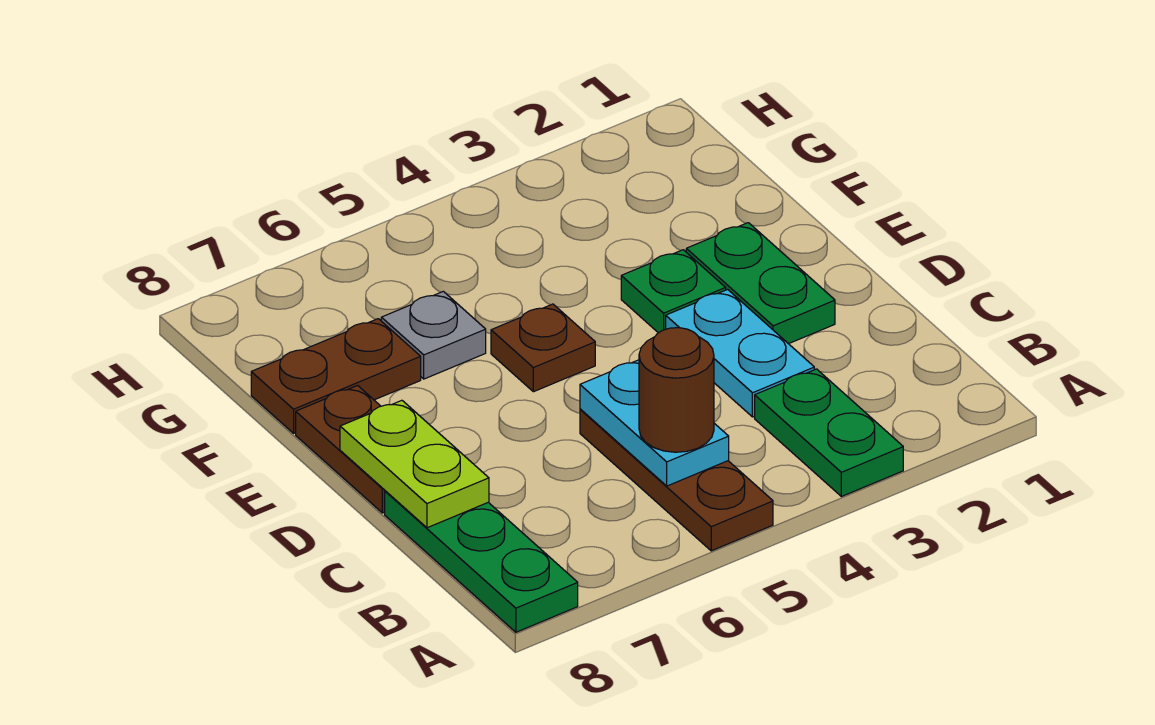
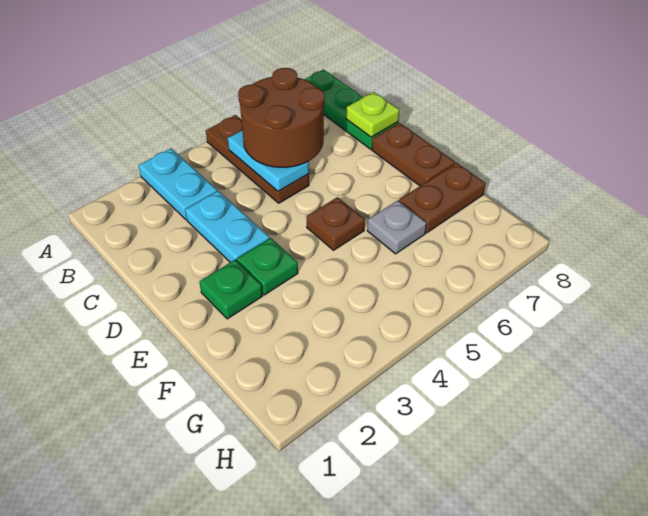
green 1x2 plate [755,369,903,497] -> cyan 1x2 plate [139,149,217,220]
brown 1x1 round brick [639,328,714,452] -> brown 2x2 round brick [238,68,325,167]
lime 1x2 plate [340,400,489,528] -> lime 1x1 plate [346,92,399,137]
green 1x2 plate [686,223,835,344] -> green 1x1 plate [199,260,262,319]

